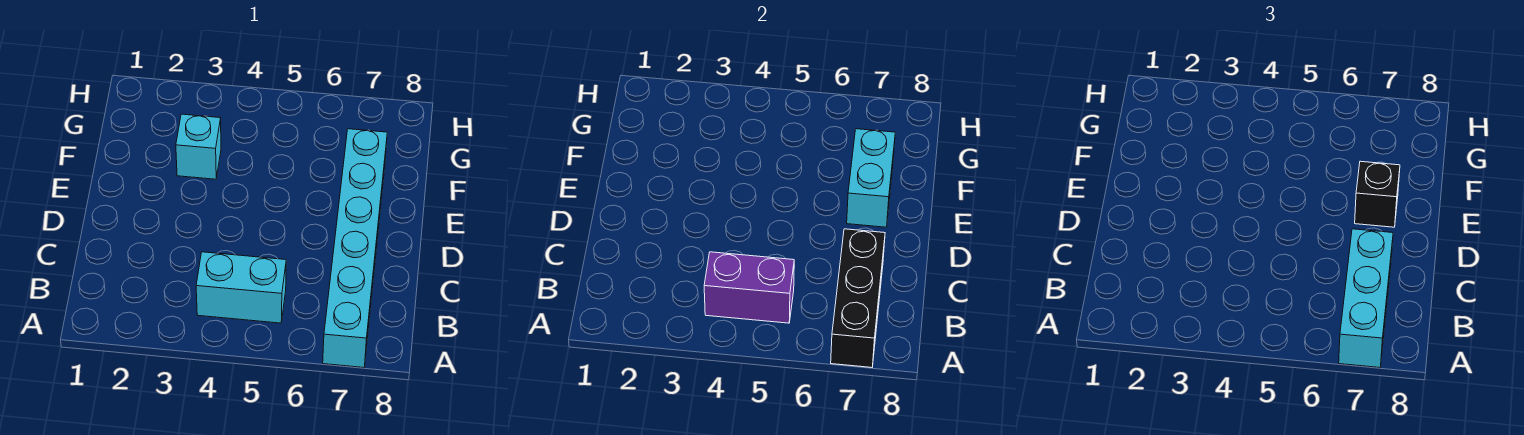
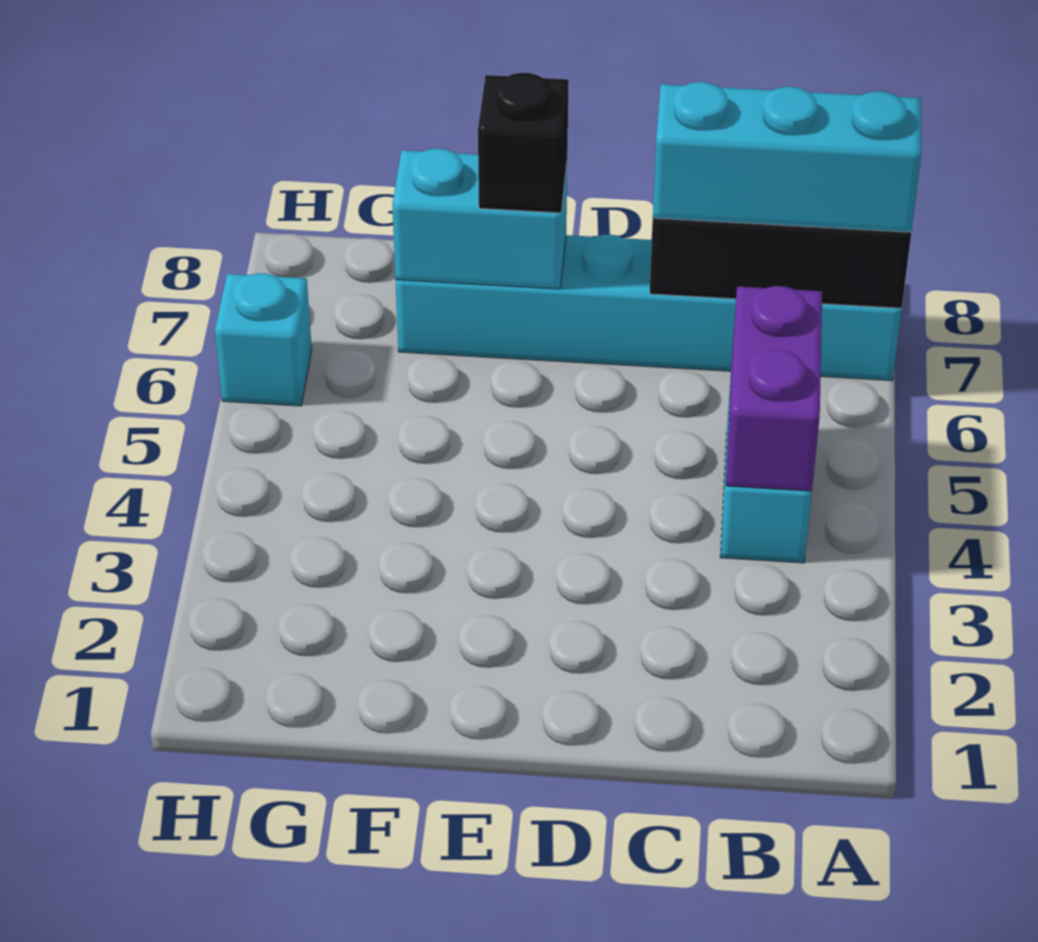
cyan 1x1 brick [176,114,221,179] -> cyan 1x1 brick moved to [215,273,312,406]

